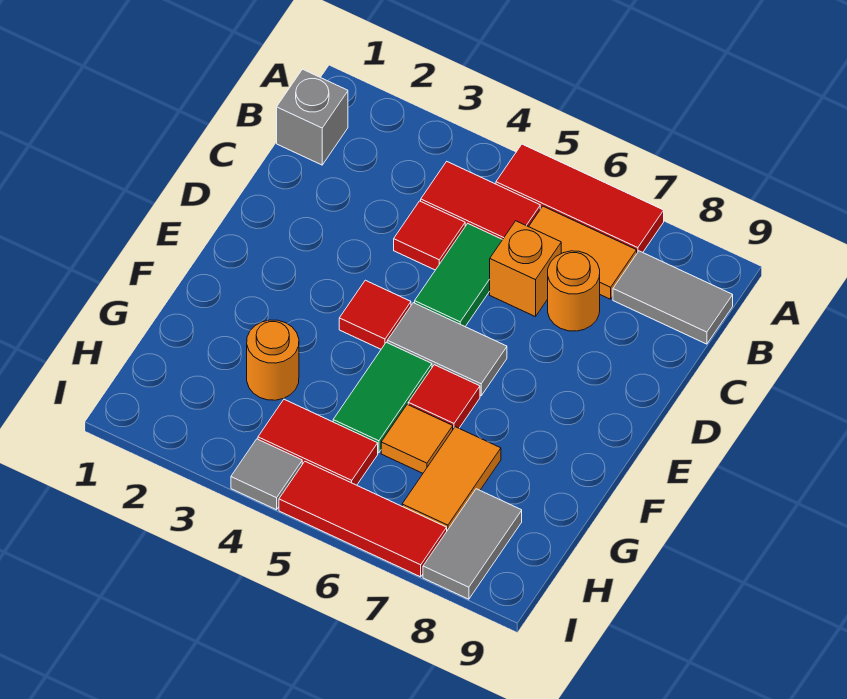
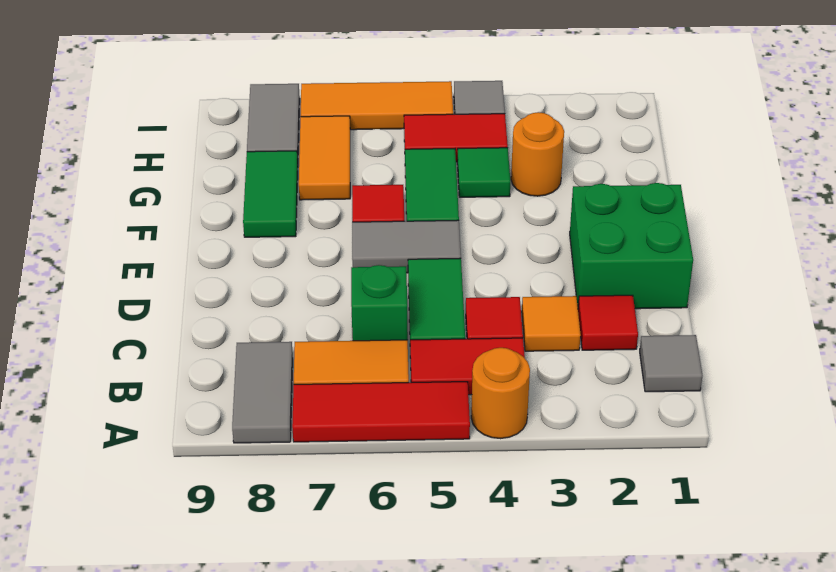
grey 1x1 brick [277,69,348,165] -> grey 1x1 tile [640,335,702,392]
grey 1x2 tile [613,251,733,344] -> grey 1x2 tile turned to [232,342,293,443]
orange 1x1 brick [490,221,561,317] -> green 1x1 brick [351,265,408,341]
orange 1x1 round brick [548,251,600,331] -> orange 1x1 round brick moved to [471,348,530,439]
none -> green 2x2 brick [570,183,693,309]
red 1x1 tile [339,280,411,349] -> red 1x1 tile moved to [578,295,638,350]
none -> green 1x2 tile [243,151,298,237]
none -> green 1x1 tile [457,148,510,197]
orange 1x1 tile [381,404,453,473] -> orange 1x1 tile moved to [522,296,581,351]
red 1x3 tile [279,462,447,577] -> orange 1x3 tile [301,81,453,130]

